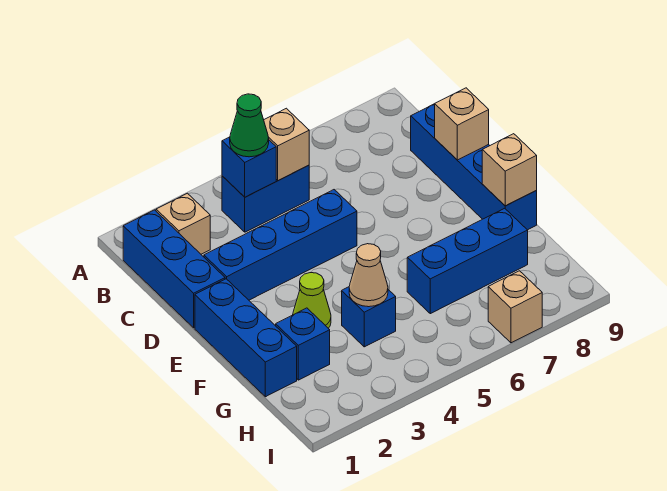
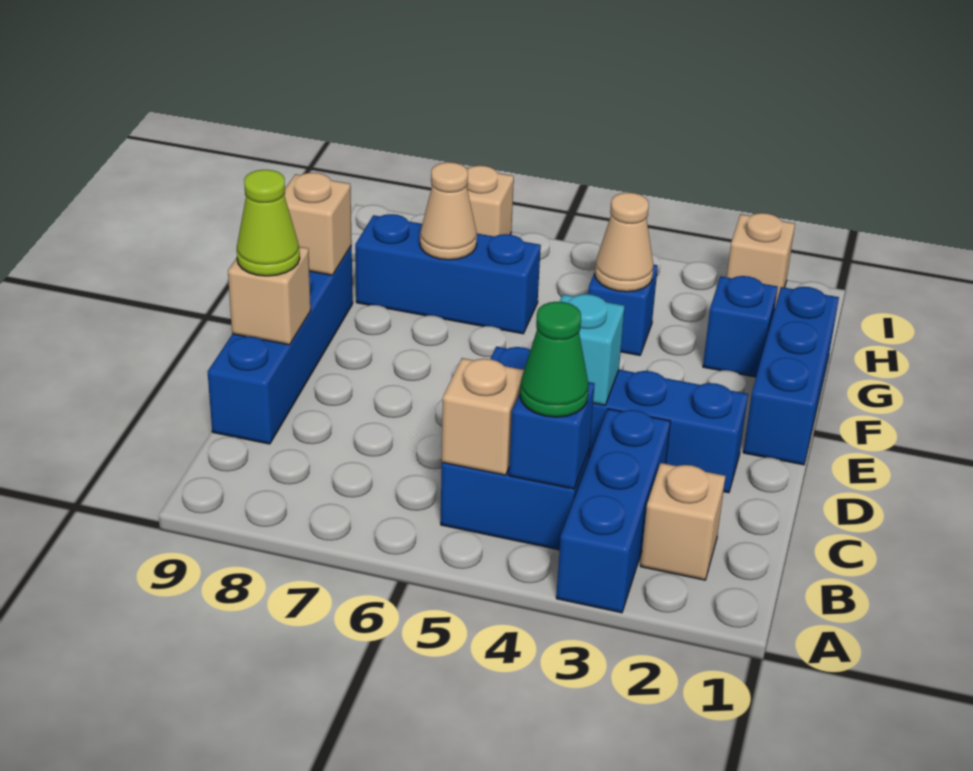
blue 1x3 brick [123,210,225,328] -> blue 1x3 brick moved to [556,409,670,613]
none -> cyan 1x1 brick [560,294,625,405]
lime 1x1 cone [293,273,331,328] -> lime 1x1 cone moved to [237,170,300,276]
none -> tan 1x1 cone [420,162,477,260]
none -> tan 1x1 brick [727,213,795,306]

